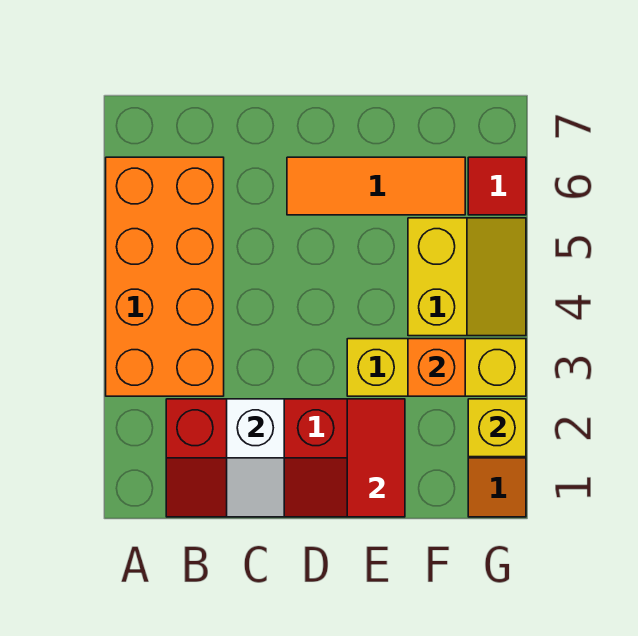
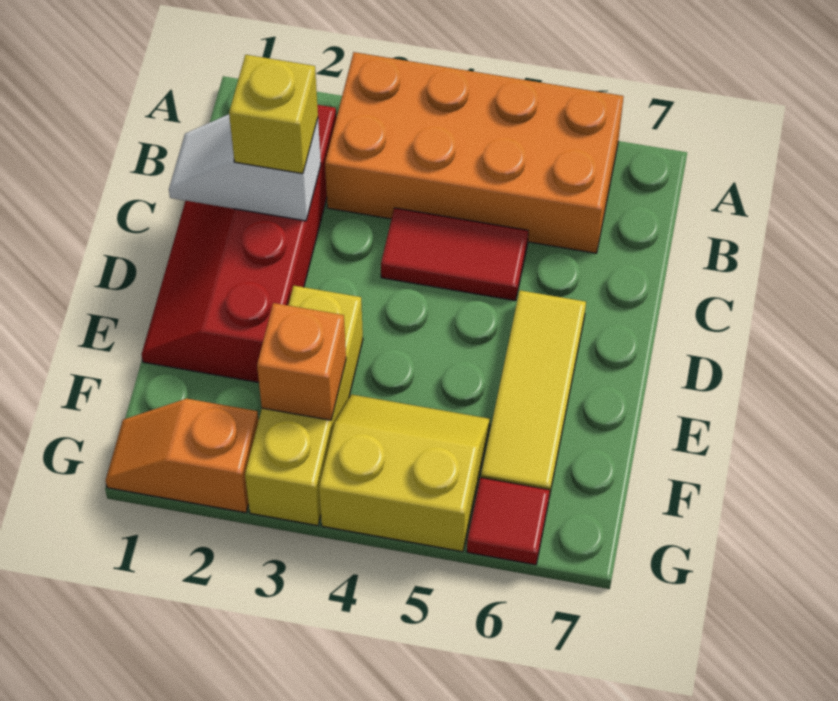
orange 1x3 tile [287,157,465,215] -> yellow 1x3 tile [481,290,586,497]
red 1x2 tile [347,399,405,517] -> red 1x2 tile moved to [381,208,528,301]
yellow 2x2 slope [408,218,526,336] -> yellow 2x2 slope turned to [319,394,490,552]
yellow 1x1 brick [468,399,526,457] -> yellow 1x1 brick moved to [229,55,318,174]

